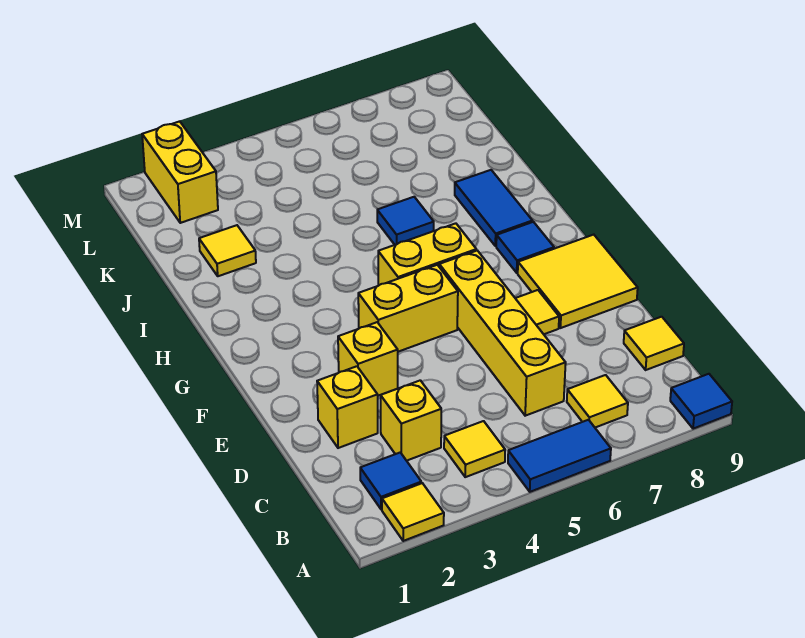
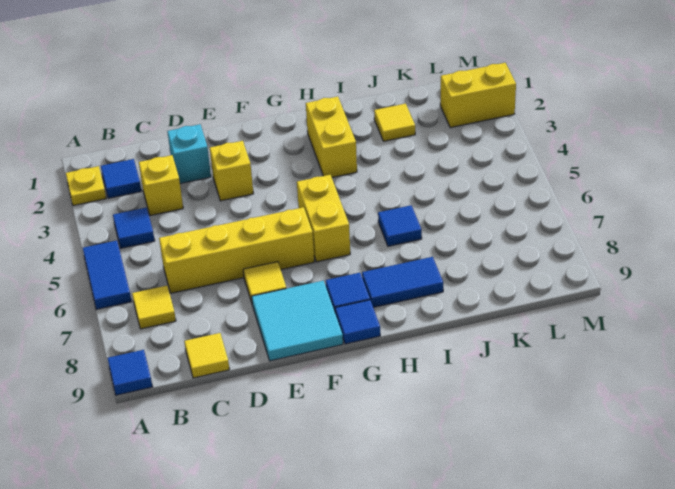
yellow 1x1 tile [382,483,444,541] -> yellow 1x1 plate [66,166,106,206]
yellow 1x1 tile [444,421,505,477] -> blue 1x1 tile [113,208,155,248]
yellow 1x1 brick [317,366,378,448] -> cyan 1x1 brick [167,124,211,183]
yellow 2x2 tile [518,235,638,328] -> cyan 2x2 tile [252,281,343,361]
yellow 1x2 brick [358,265,458,352] -> yellow 1x2 brick moved to [306,97,357,177]
none -> blue 1x1 tile [335,300,380,344]

